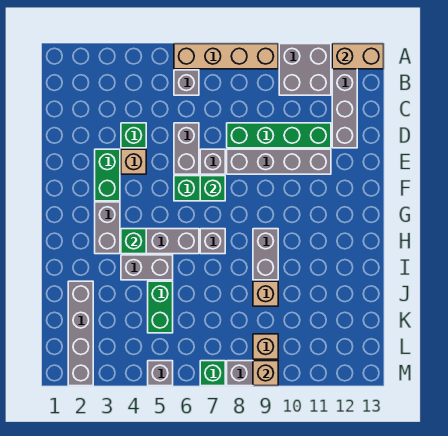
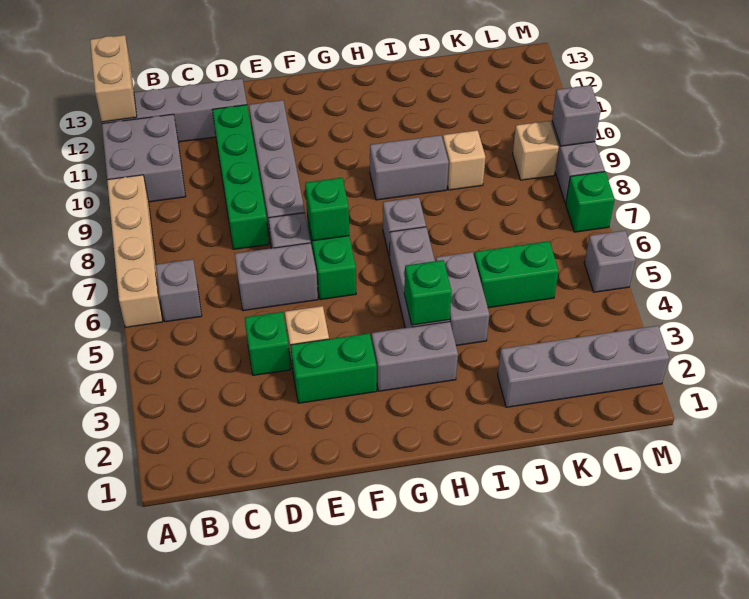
tan 1x1 brick [253,361,278,386] -> grey 1x1 brick [552,85,600,146]

